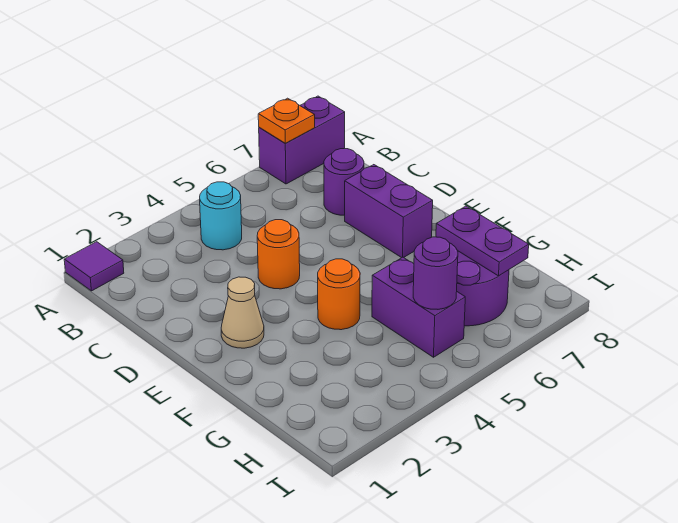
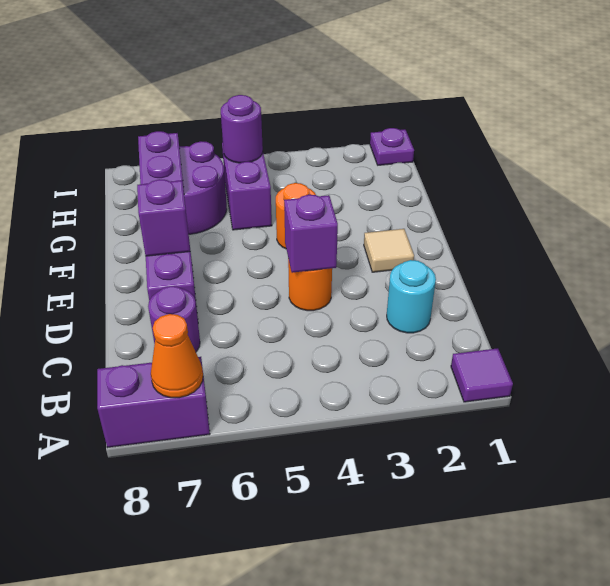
orange 1x1 plate [258,98,315,143] -> orange 1x1 cone [151,314,203,398]
cyan 1x1 round brick [200,182,242,250] -> cyan 1x1 round brick moved to [387,260,436,333]
none -> purple 1x1 brick [284,195,338,273]
tan 1x1 cone [221,277,264,348] -> tan 1x1 tile [364,229,414,272]
none -> purple 1x1 brick [137,179,190,256]
none -> purple 1x1 plate [370,128,414,165]

